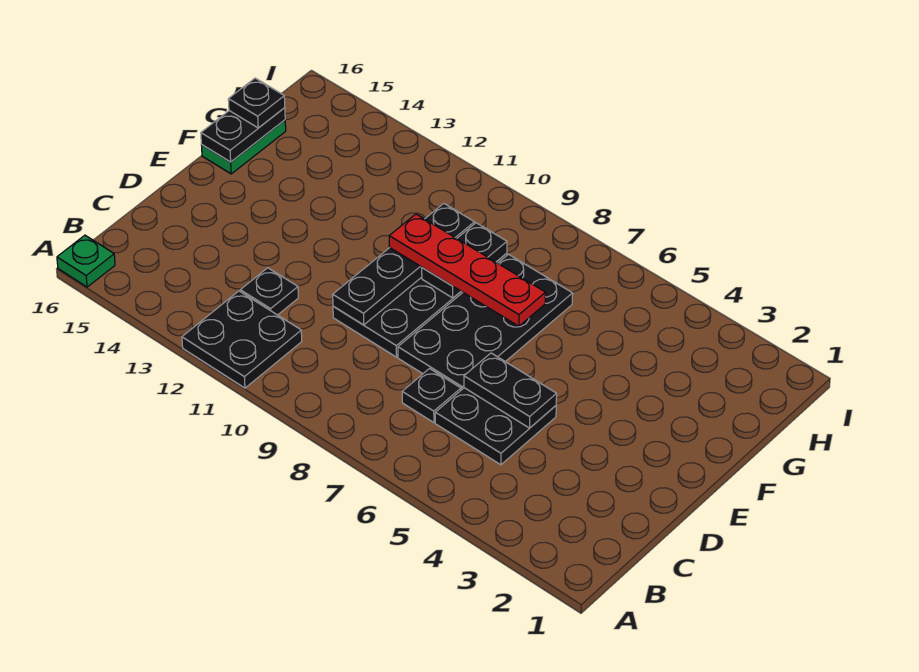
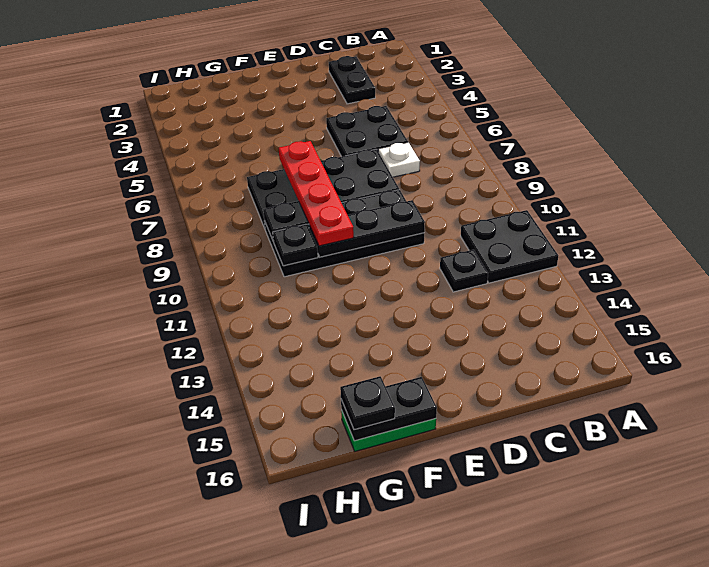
green 1x1 plate [57,235,115,287] -> none
black 1x1 plate [402,369,461,423] -> white 1x1 plate [378,142,420,177]
black 1x2 plate [464,353,557,428] -> black 1x2 plate moved to [329,56,375,104]

